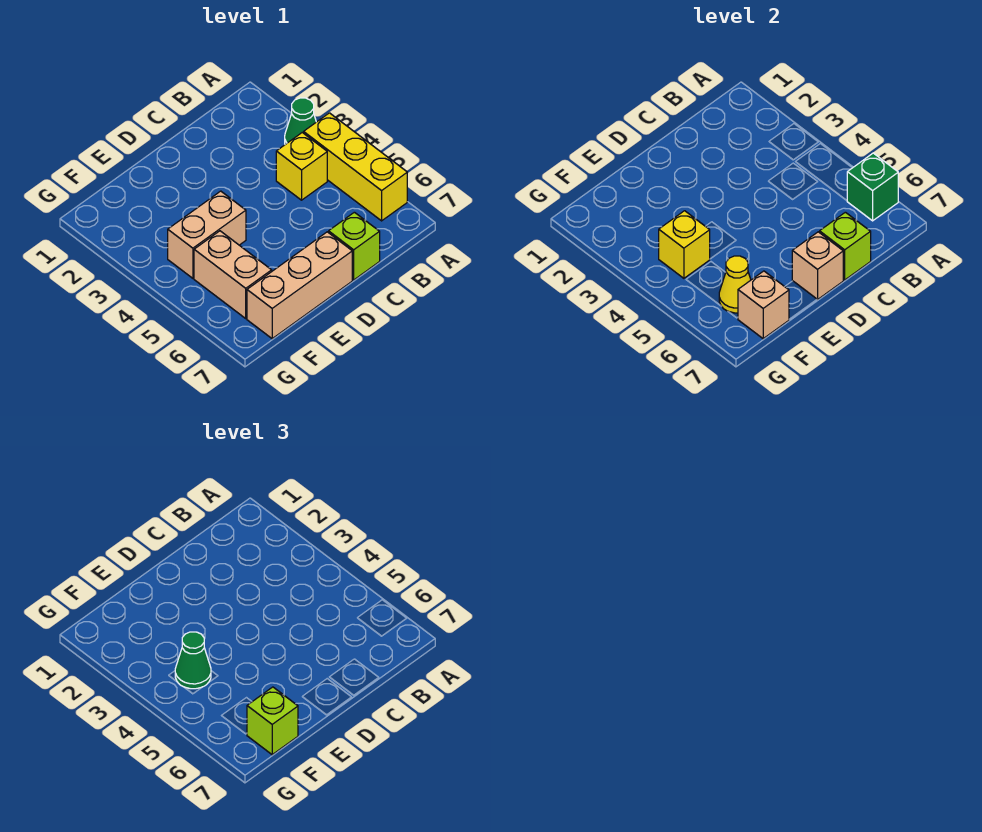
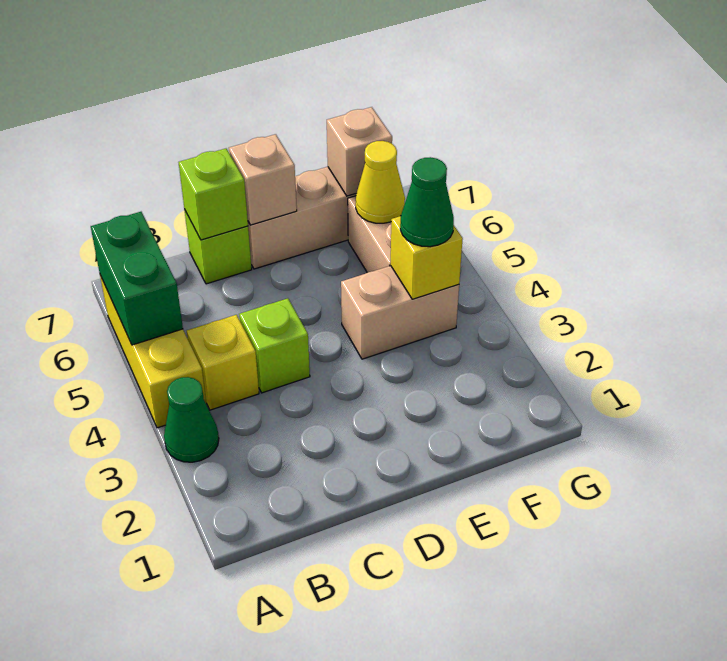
green 1x1 brick [847,153,898,221] -> green 1x2 brick [91,212,183,345]
lime 1x1 brick [247,687,298,755] -> lime 1x1 brick moved to [239,298,310,393]

